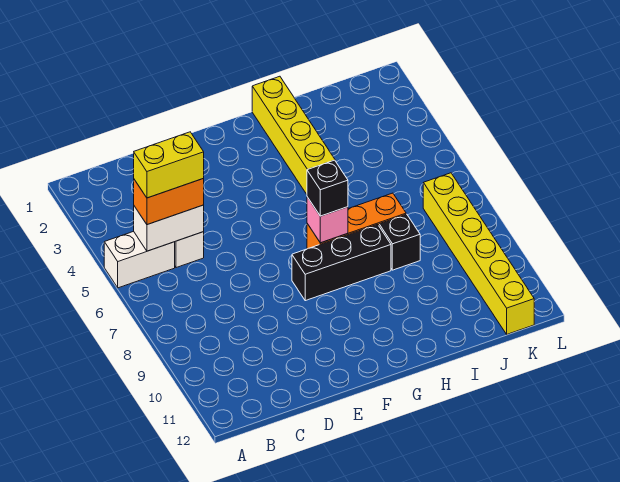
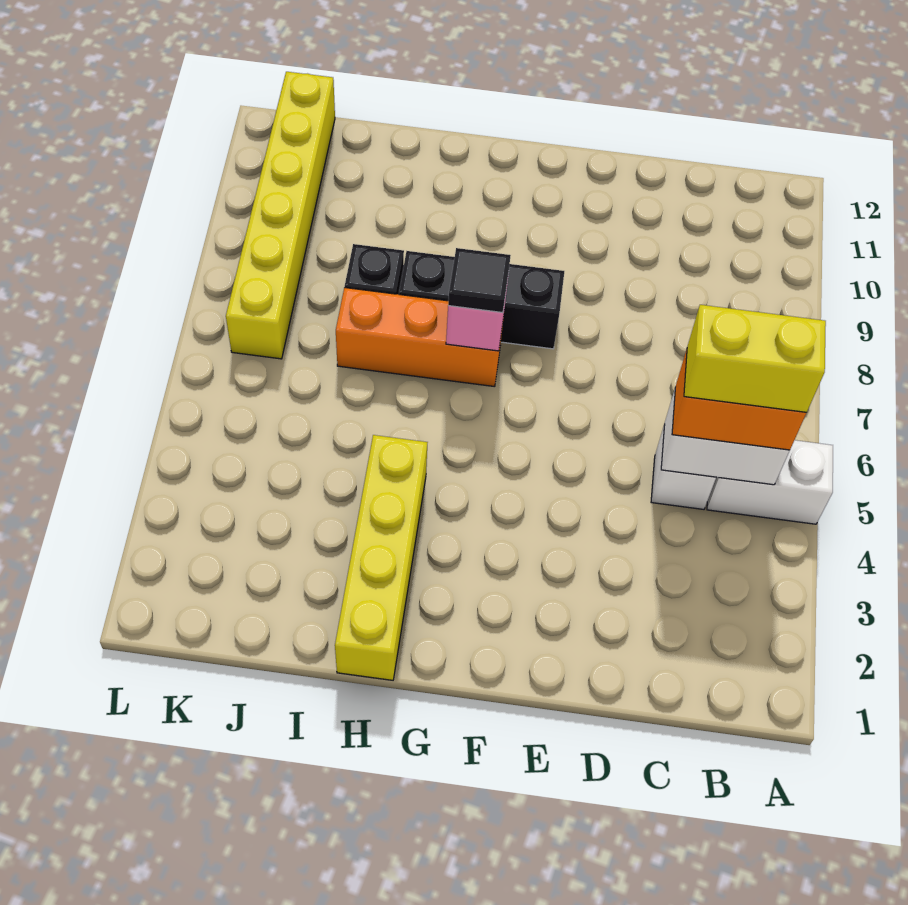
black 1x1 brick [307,160,348,216] -> black 1x1 tile [448,248,511,313]

